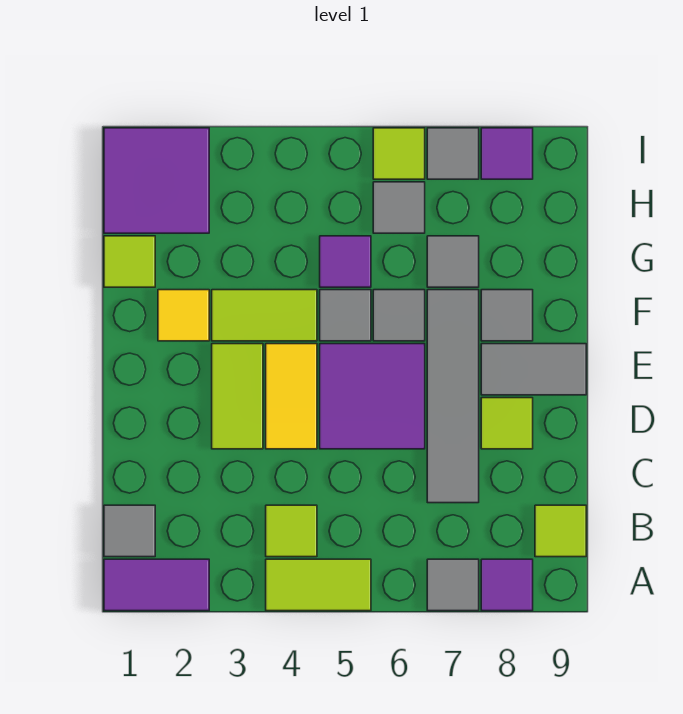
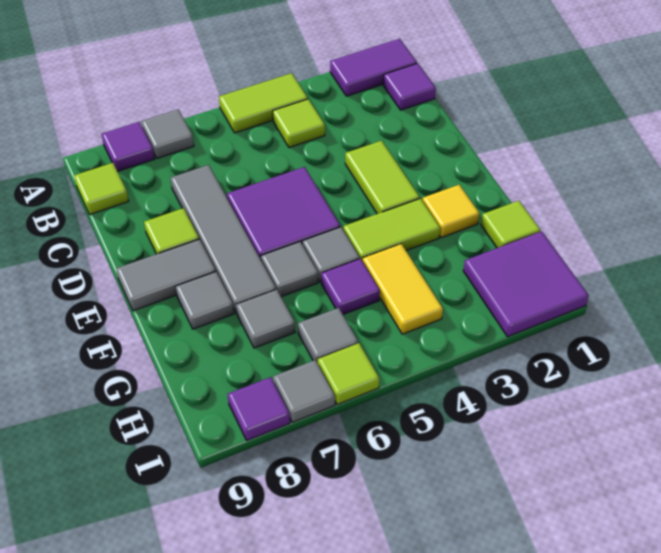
grey 1x1 tile [104,505,155,557] -> purple 1x1 tile [383,63,436,110]
yellow 1x2 tile [266,344,317,449] -> yellow 1x2 tile moved to [363,244,443,334]

